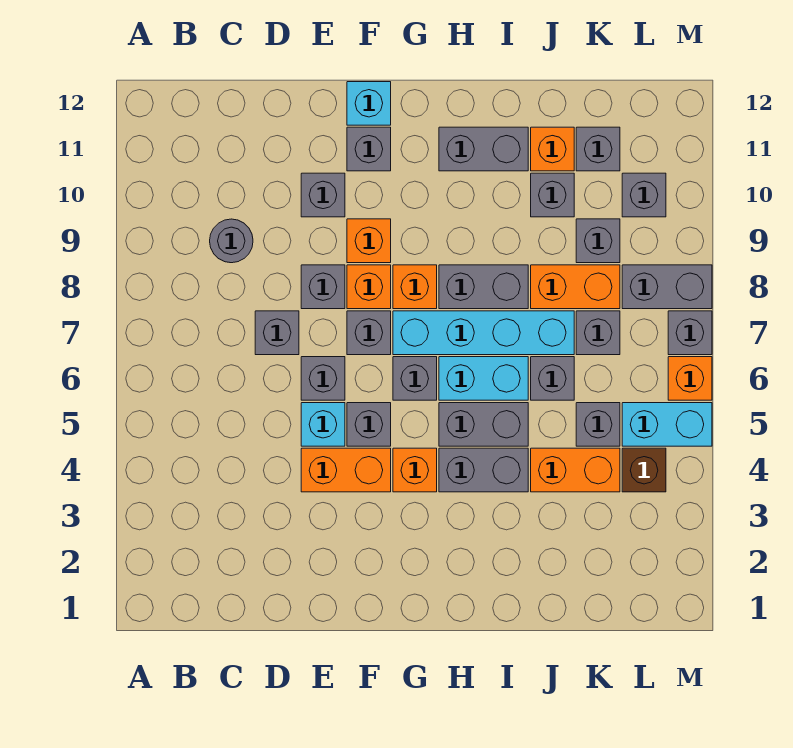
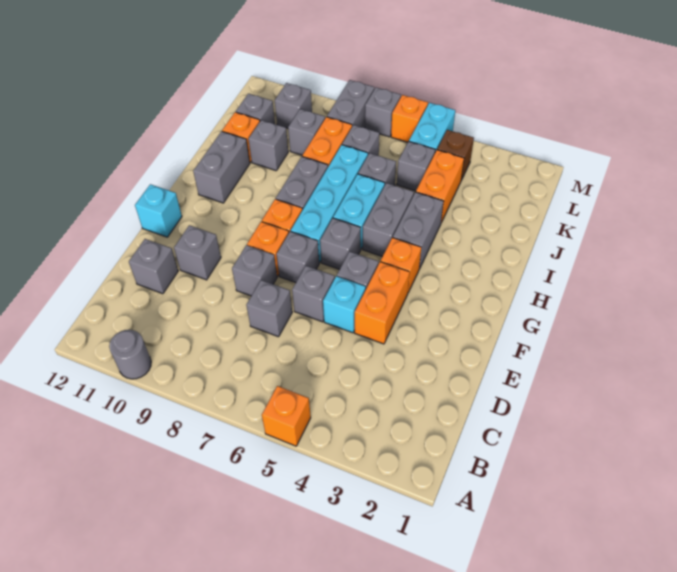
grey 1x1 round brick [210,219,253,263] -> grey 1x1 round brick moved to [109,330,151,379]
orange 1x1 brick [347,219,391,263] -> orange 1x1 brick moved to [262,386,311,446]
grey 1x1 brick [347,127,391,171] -> grey 1x1 brick moved to [129,239,178,294]

